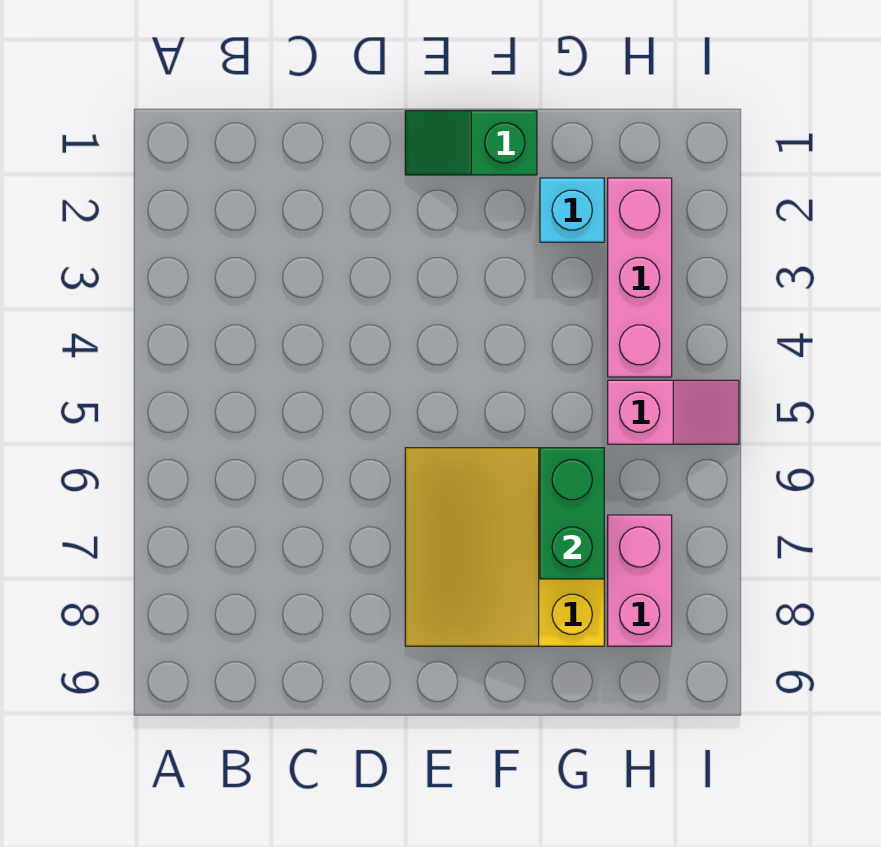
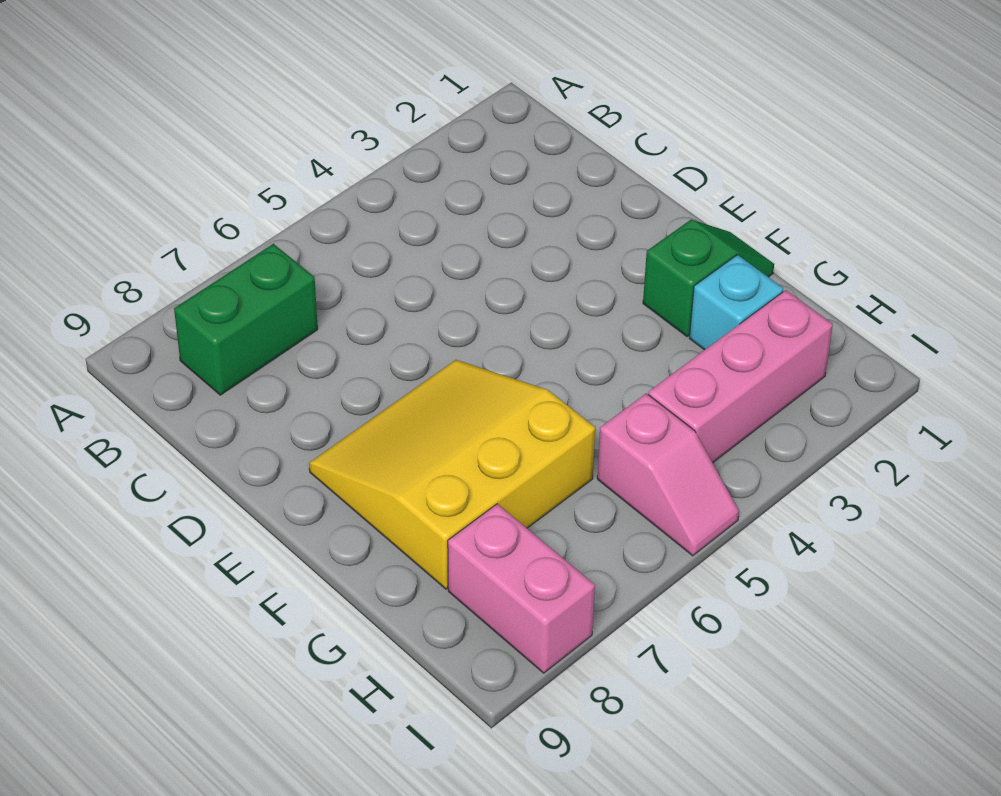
green 1x2 slope [405,111,537,175] -> green 1x2 slope turned to [643,220,774,337]
green 1x2 brick [540,448,604,579] -> green 1x2 brick moved to [174,244,318,395]
pink 1x2 brick [608,515,672,646] -> pink 1x2 brick turned to [448,504,595,673]

